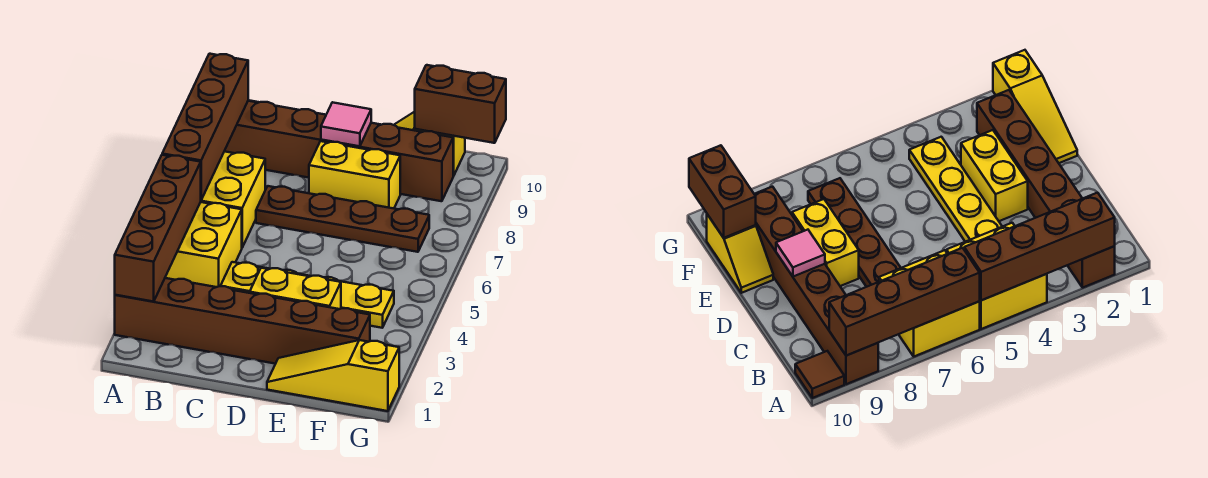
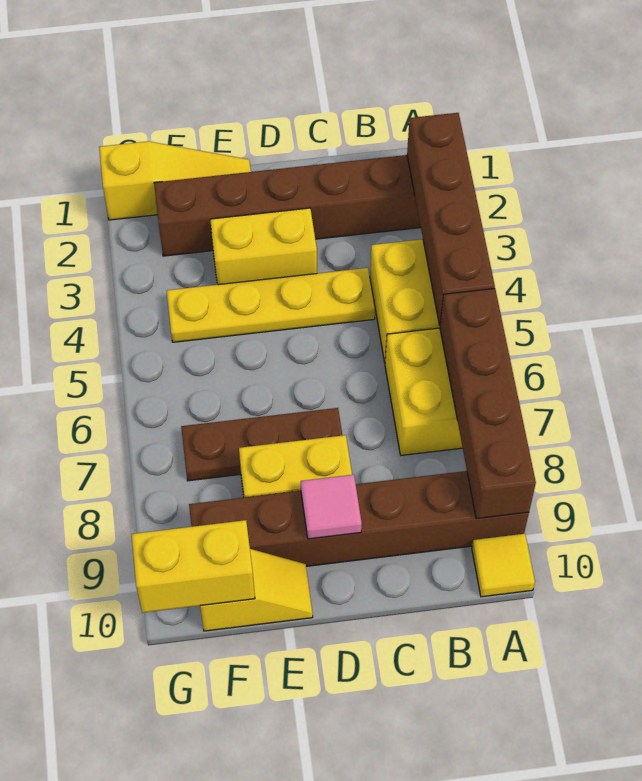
brown 1x1 tile [795,351,844,398] -> yellow 1x1 tile [472,534,535,597]
brown 1x4 plate [256,186,429,252] -> brown 1x3 plate [181,408,342,481]
brown 1x2 brick [415,65,506,143] -> yellow 1x2 brick [131,520,255,613]

